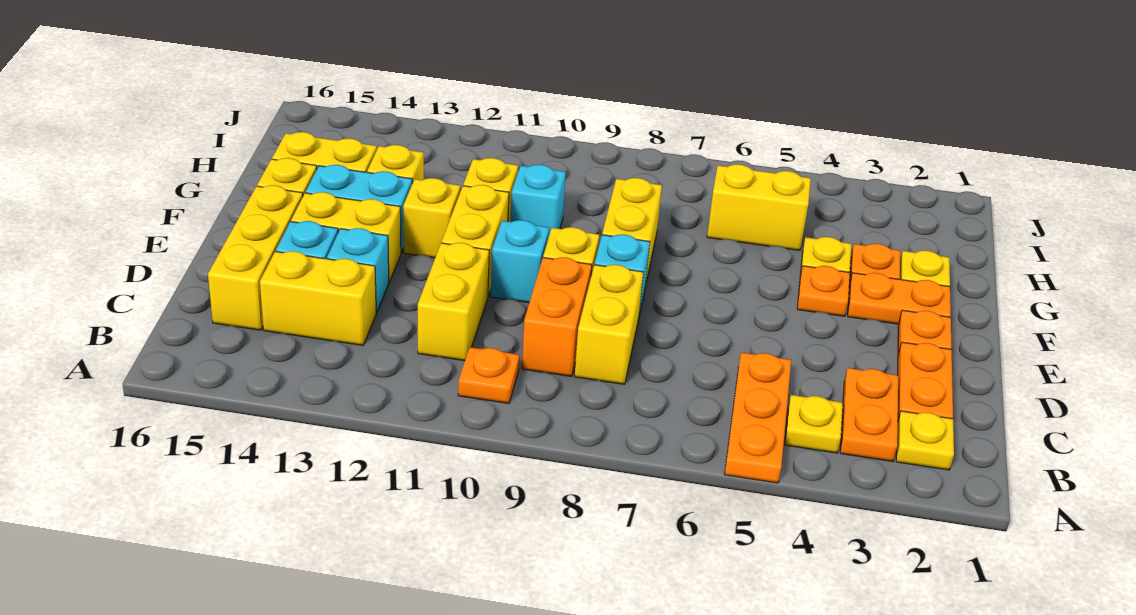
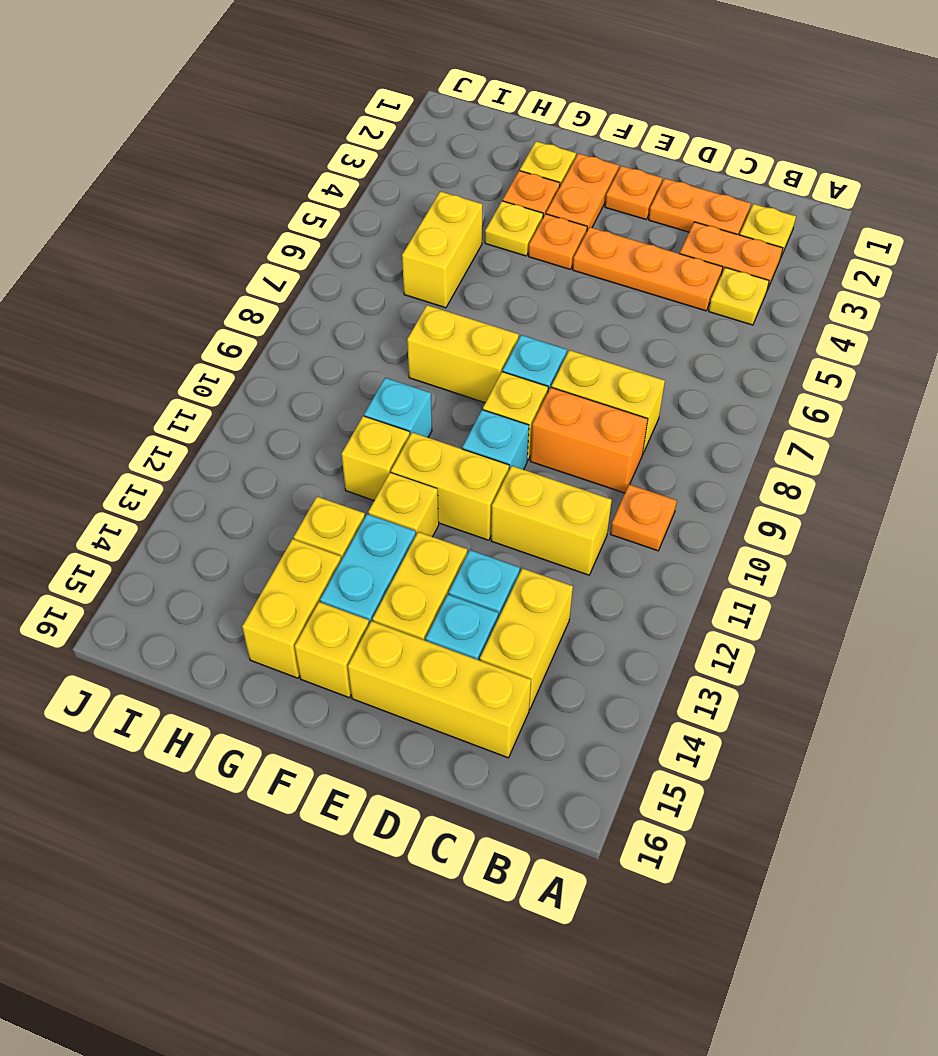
orange 1x3 plate [725,352,791,483] -> orange 1x3 plate moved to [573,227,723,311]

